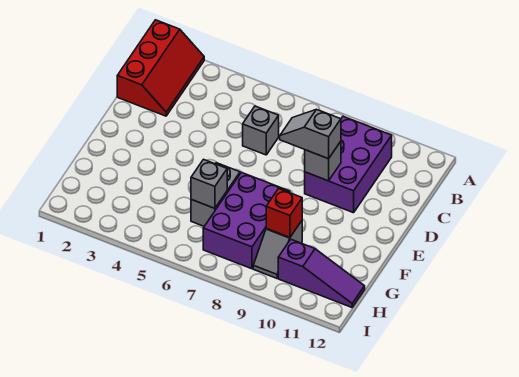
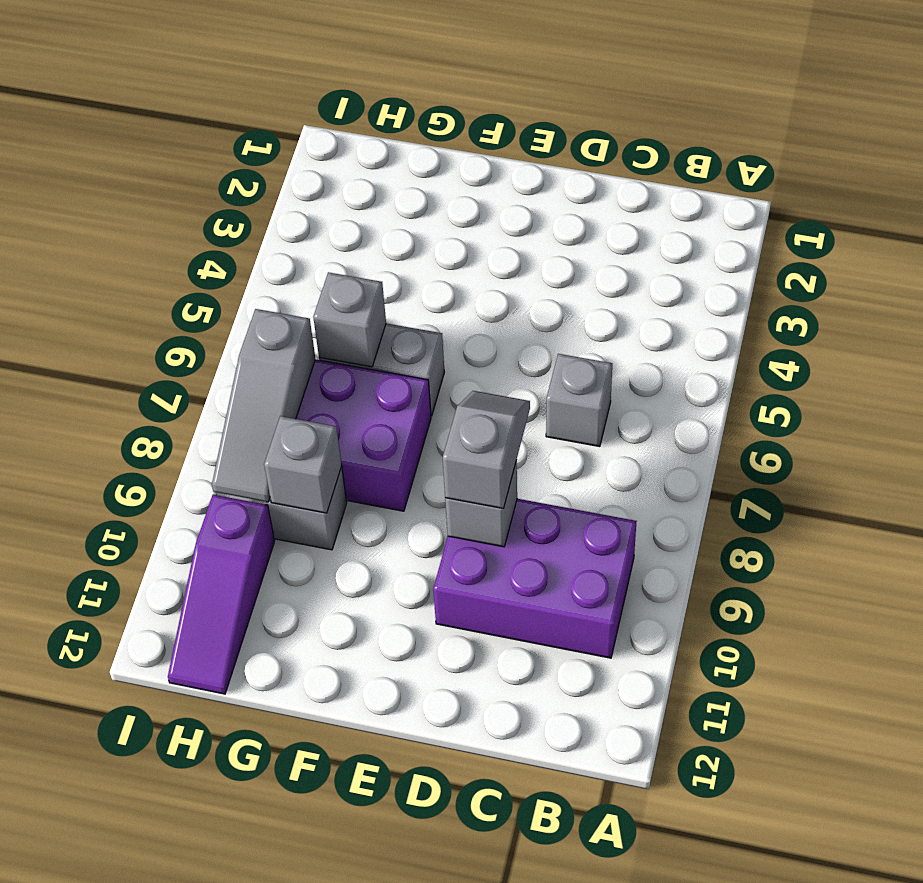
red 2x3 slope [117,20,204,116] -> none
red 1x1 brick [266,189,302,237] -> grey 1x1 brick [264,416,342,513]
none -> grey 1x3 slope [212,309,316,502]

